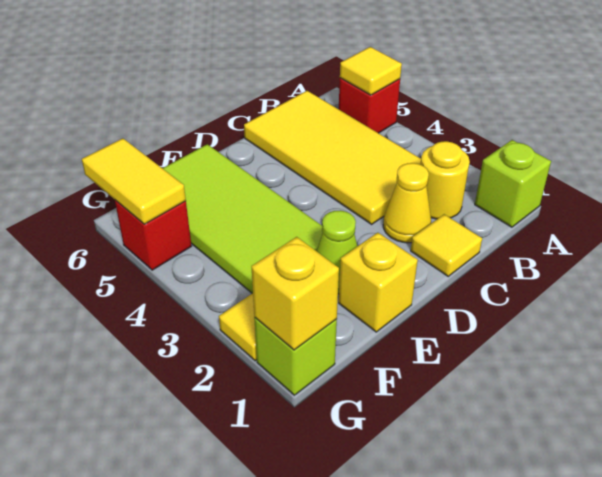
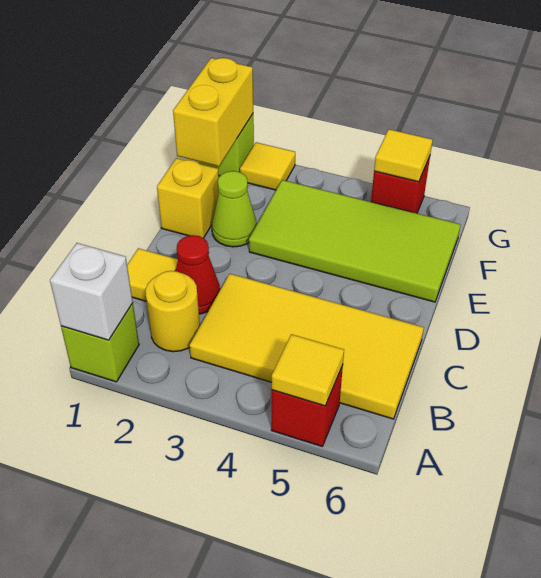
none -> white 1x1 brick [50,243,133,340]
yellow 1x1 cone [383,163,431,243] -> red 1x1 cone [176,235,220,314]
yellow 1x1 brick [251,237,339,350] -> yellow 1x2 brick [173,58,253,167]
yellow 1x2 tile [82,138,186,224] -> yellow 1x1 tile [374,129,433,182]

